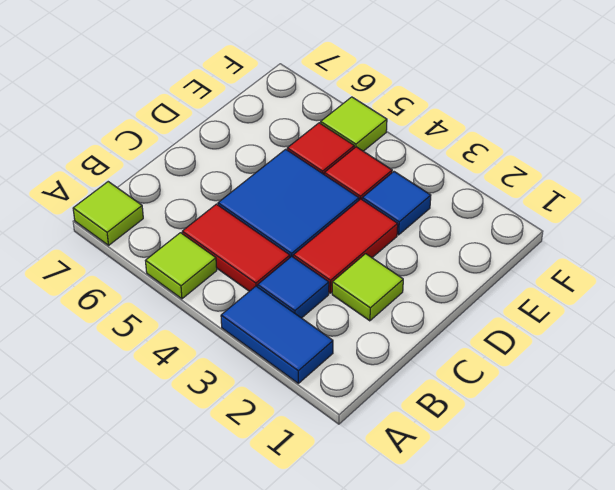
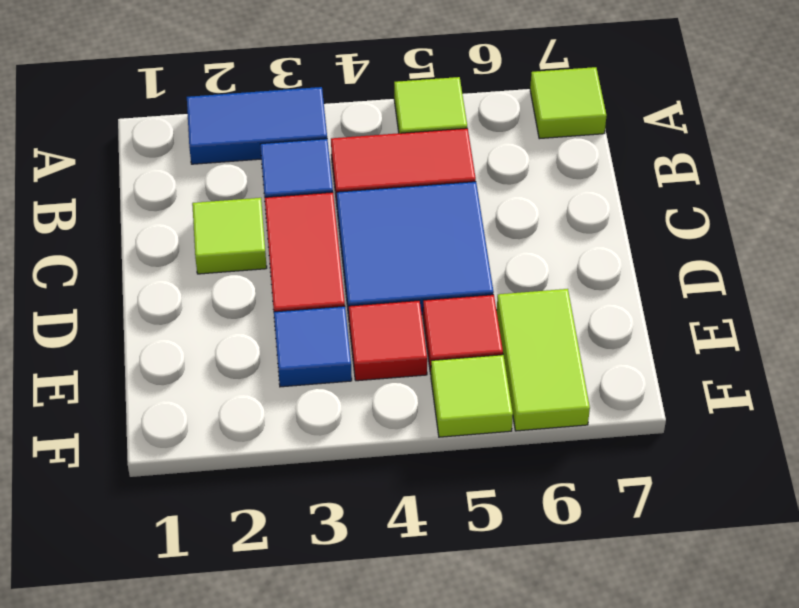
none -> lime 1x2 tile [497,289,590,431]

